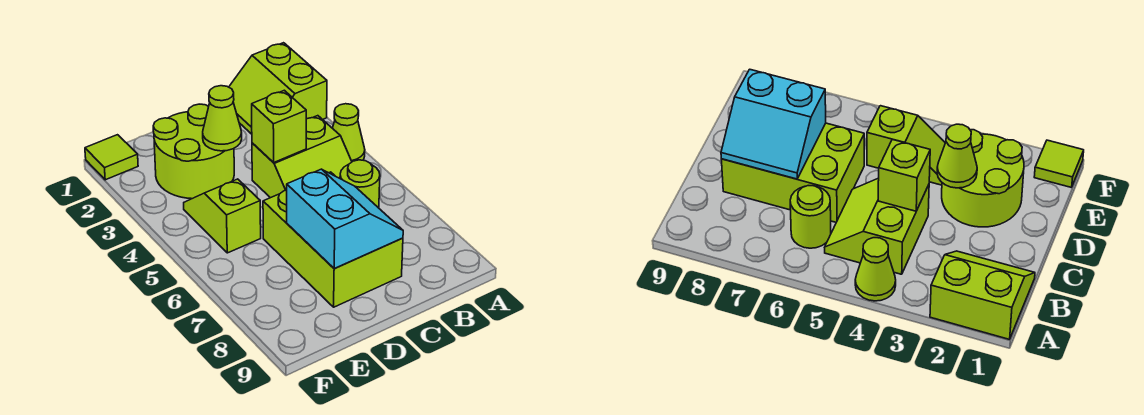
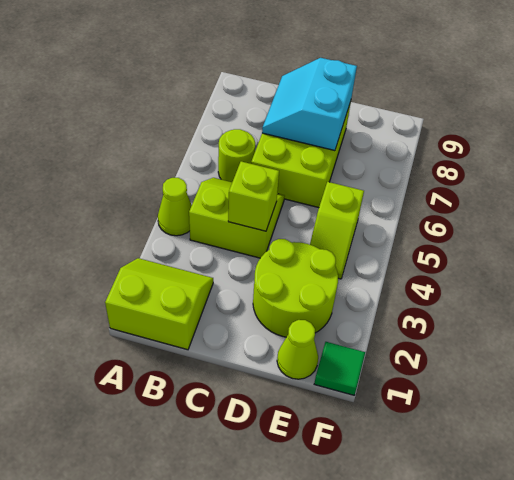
lime 2x2 slope [229,43,327,134] -> lime 2x2 slope turned to [105,258,213,350]
lime 1x1 cone [203,86,242,151] -> lime 1x1 cone moved to [277,320,318,379]
lime 1x1 tile [85,135,138,180] -> green 1x1 tile [314,342,365,395]

